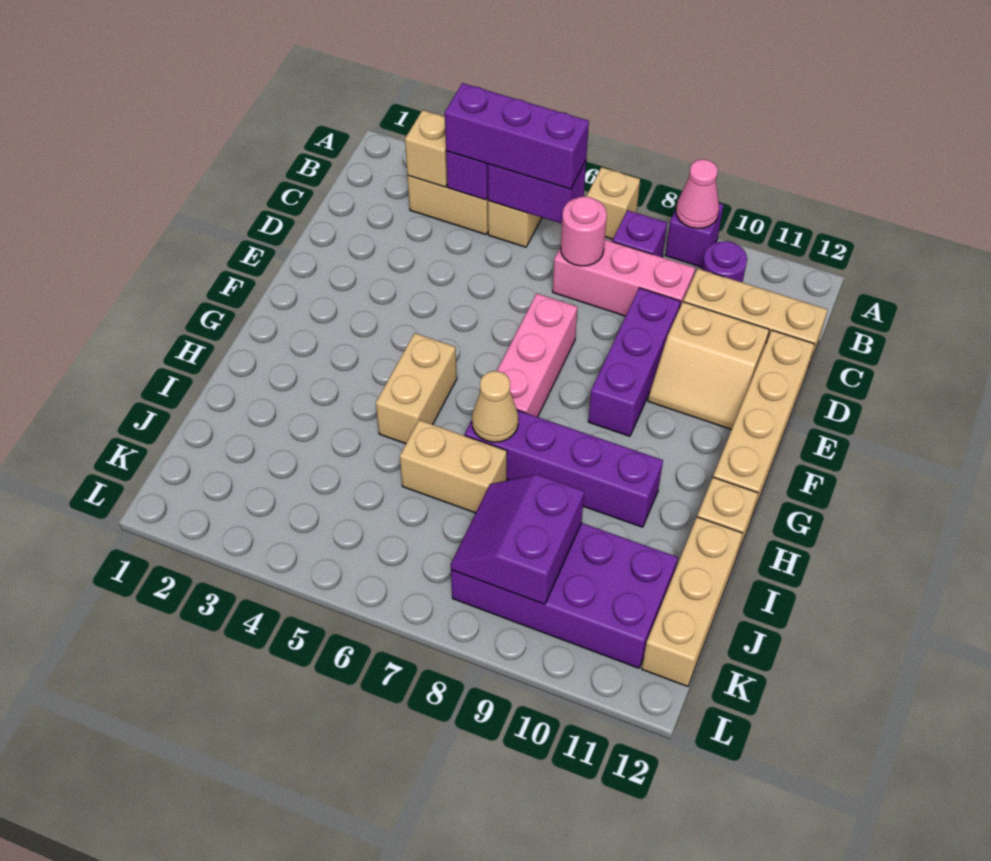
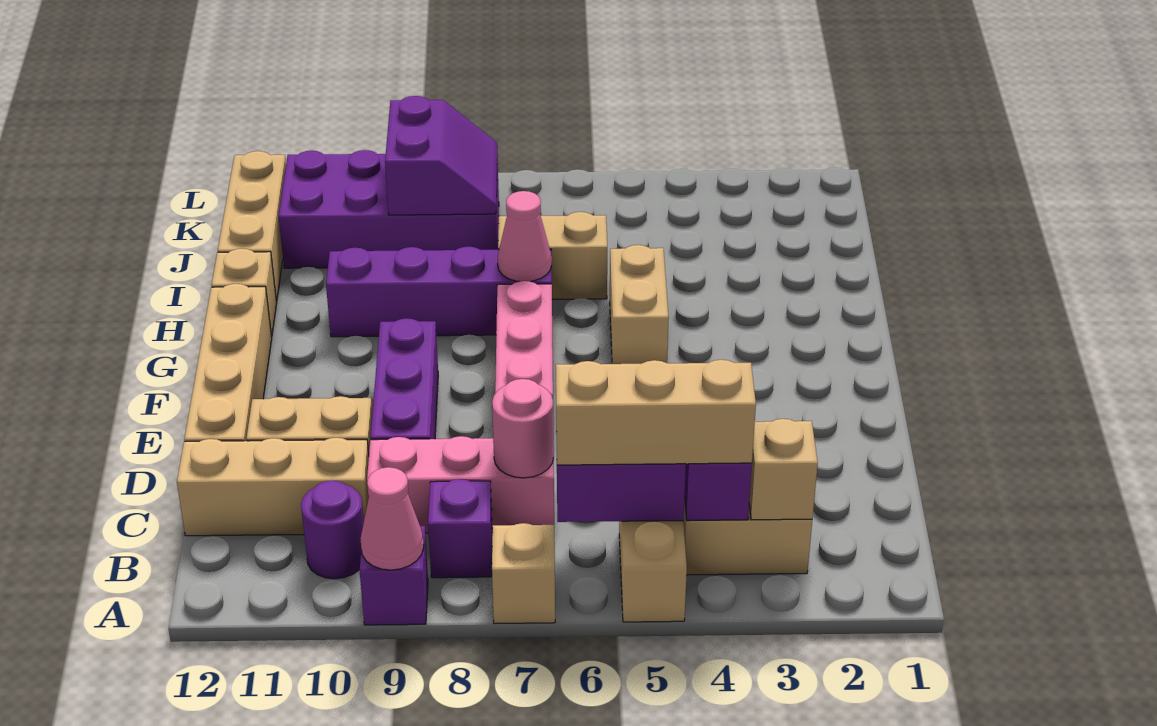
purple 1x3 brick [445,83,589,189] -> tan 1x3 brick [556,360,756,465]
tan 1x1 cone [472,371,518,442] -> pink 1x1 cone [498,191,552,281]

